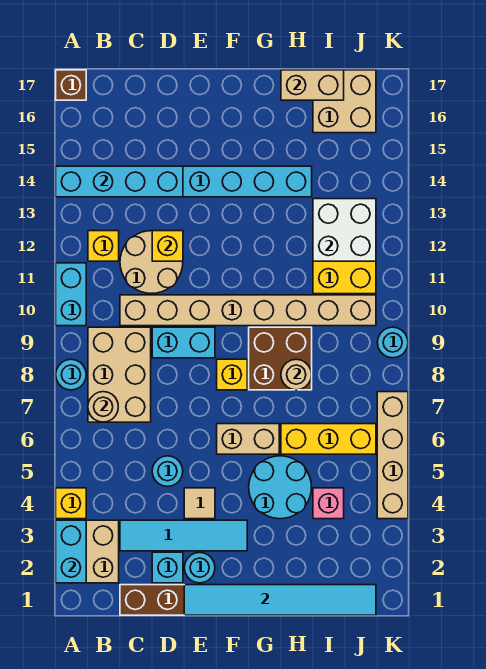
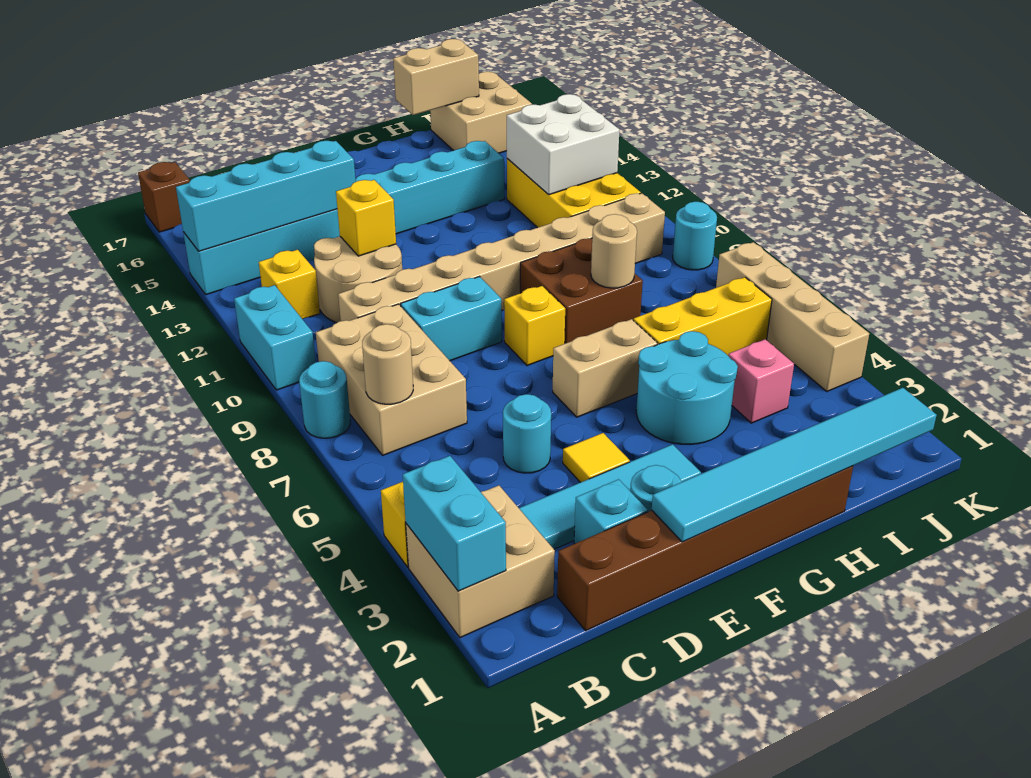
tan 1x1 tile [184,488,215,519] -> yellow 1x1 tile [563,433,630,482]

